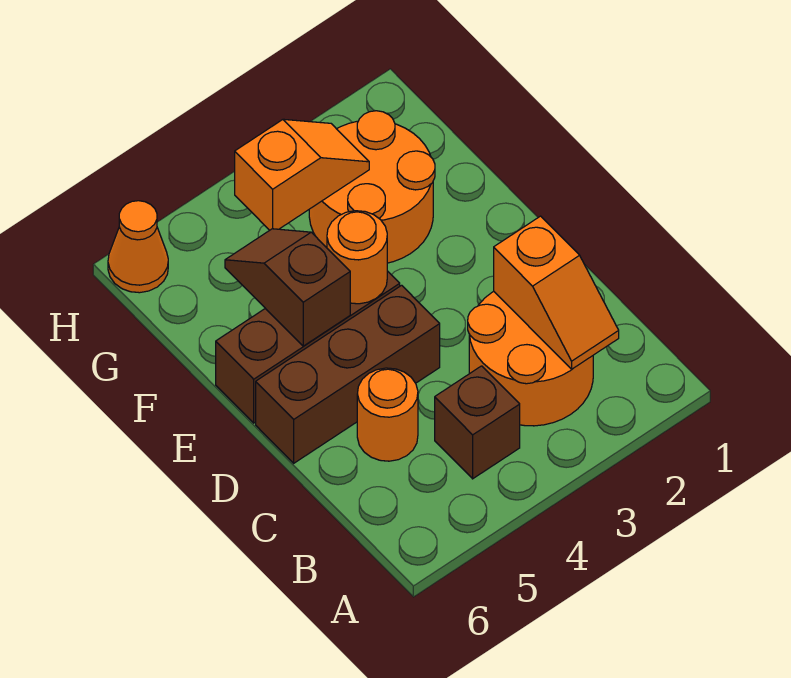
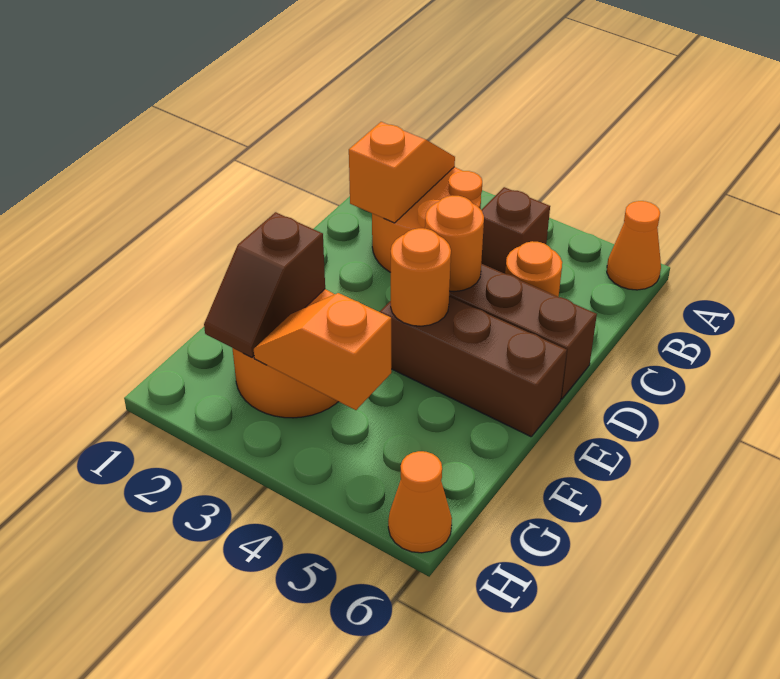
none -> orange 1x1 cone [607,201,661,290]
none -> orange 1x1 round brick [425,196,484,292]
brown 1x2 slope [225,229,350,346] -> brown 1x2 slope moved to [204,212,325,358]

